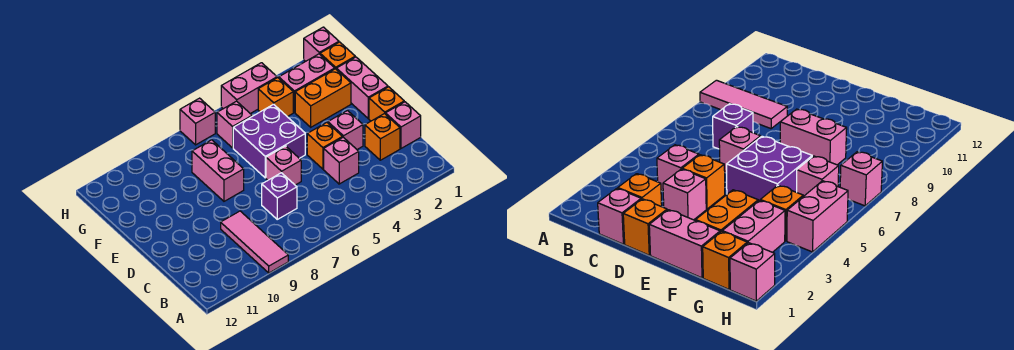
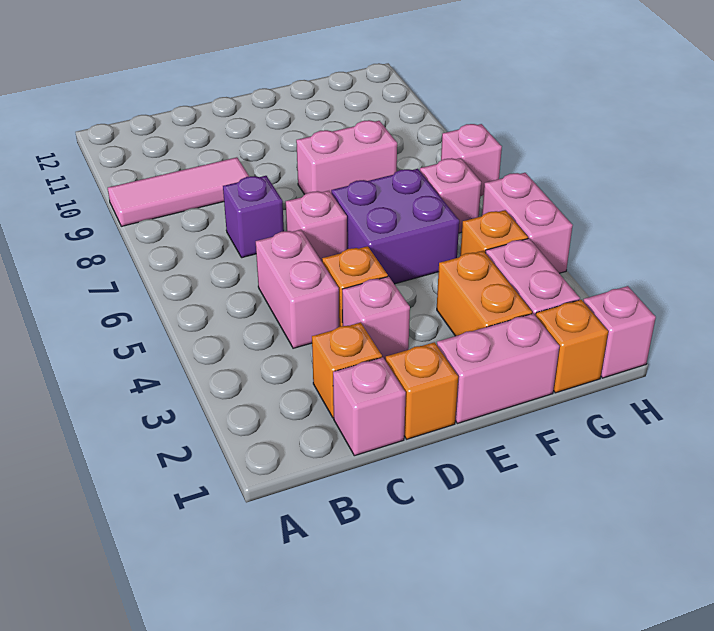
pink 1x1 brick [324,137,359,184] -> pink 1x2 brick [256,230,339,348]

